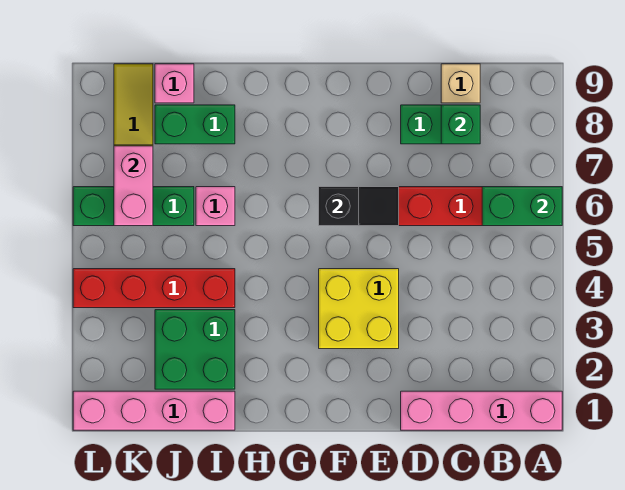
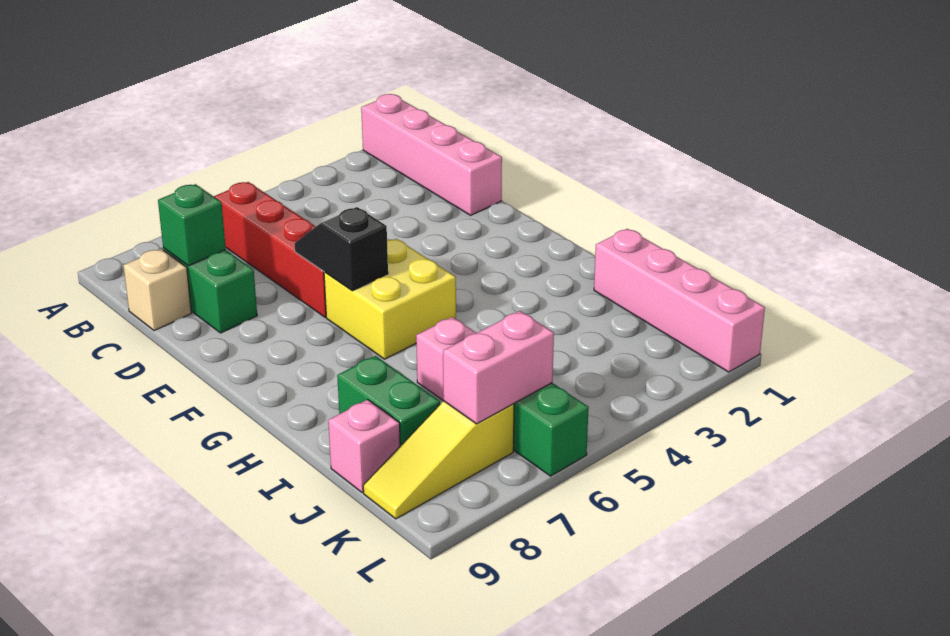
green 1x2 brick [482,187,562,226] -> none
yellow 2x2 brick [319,269,399,349] -> yellow 2x2 brick moved to [324,239,456,359]
green 2x2 brick [155,310,235,389] -> none
red 1x4 brick [73,269,235,308] -> none

